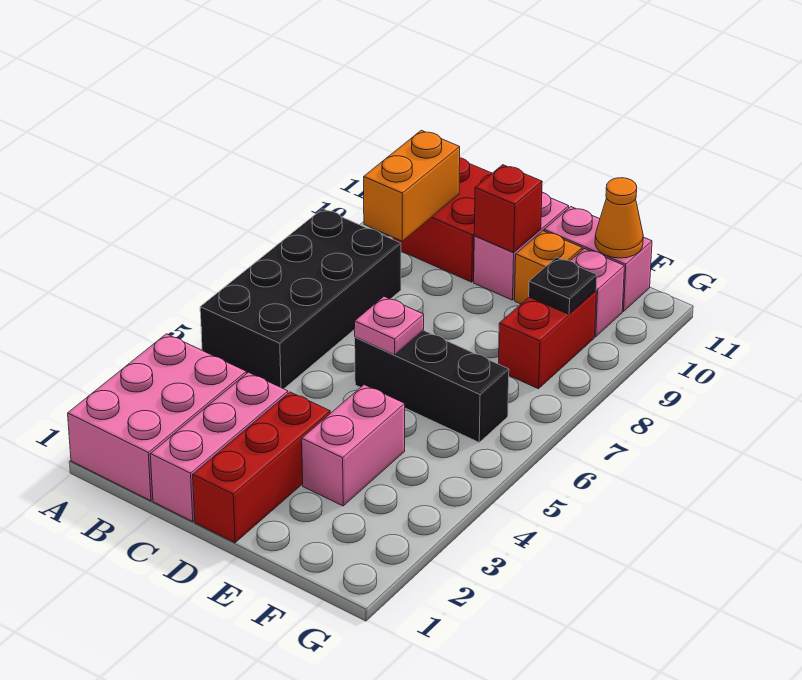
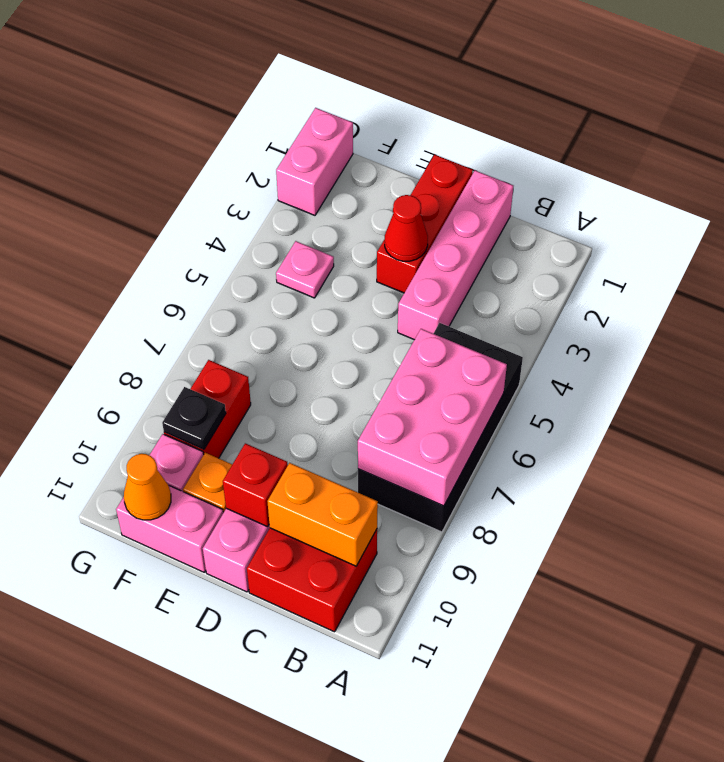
pink 2x3 brick [68,334,246,501] -> pink 2x3 brick moved to [358,329,507,506]
orange 1x2 brick [364,130,460,241] -> orange 1x2 brick turned to [267,463,378,566]
pink 1x3 brick [150,372,288,521] -> pink 1x4 brick [398,171,513,340]
none -> red 1x1 cone [385,195,428,261]
black 1x3 brick [355,330,509,442] -> none
pink 1x1 plate [355,297,424,355] -> pink 1x1 plate moved to [276,241,334,298]
pink 1x2 brick [302,385,405,506] -> pink 1x2 brick moved to [276,108,353,215]

